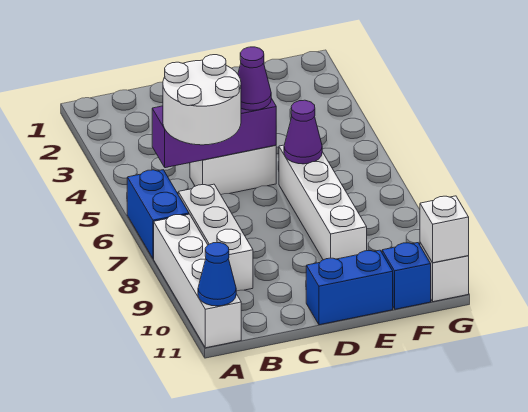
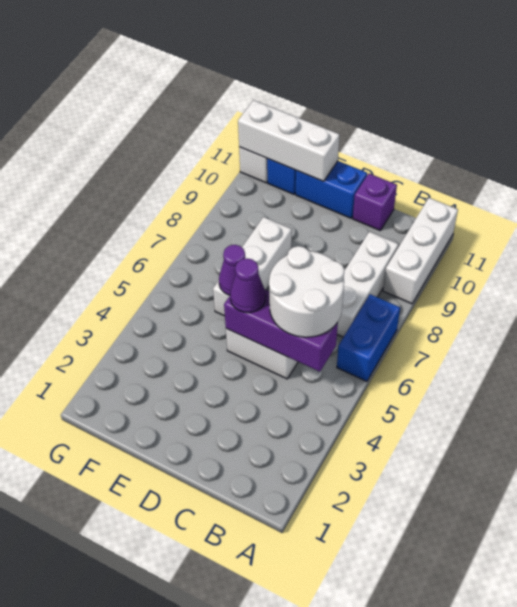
white 1x4 brick [154,214,241,348] -> white 1x3 brick [383,198,458,304]
blue 1x1 cone [198,243,236,306] -> none
none -> purple 1x1 brick [353,174,397,231]
white 1x4 brick [279,145,367,260] -> white 1x3 brick [213,217,292,316]
white 1x1 brick [420,196,469,263] -> white 1x3 brick [238,100,340,181]

